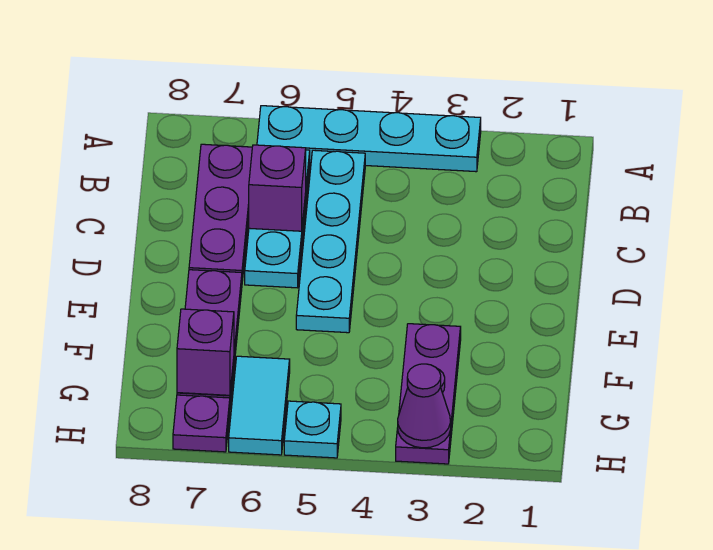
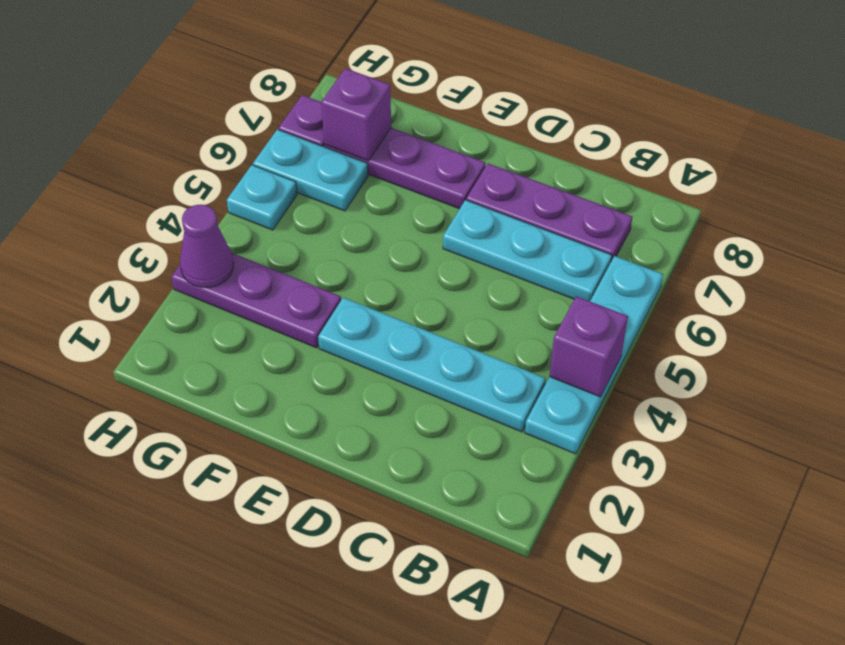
cyan 1x4 plate [296,150,365,333] -> cyan 1x4 plate moved to [318,297,546,432]
purple 1x1 brick [249,145,306,231] -> purple 1x1 brick moved to [550,296,628,397]
cyan 1x2 tile [229,356,290,455] -> cyan 1x2 plate [253,129,368,211]

